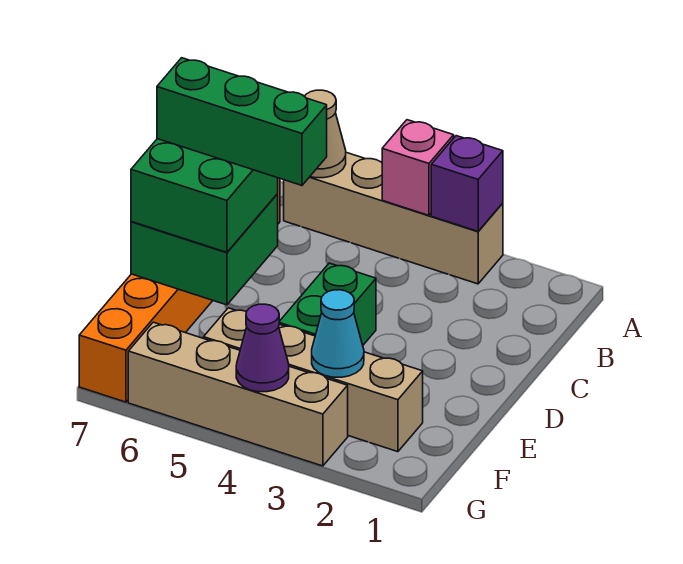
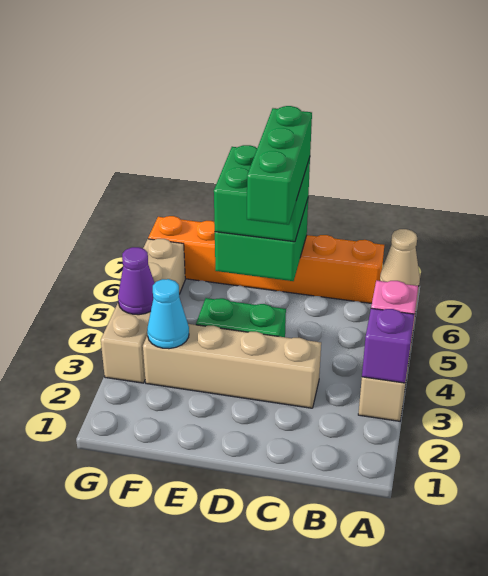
tan 1x4 brick [204,308,423,452] -> tan 1x4 brick turned to [143,324,321,408]

